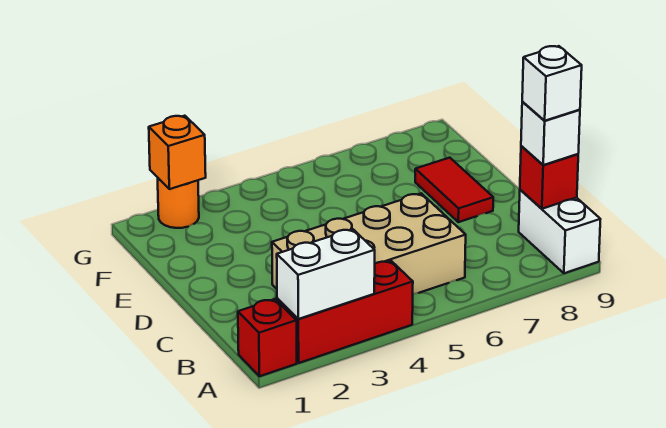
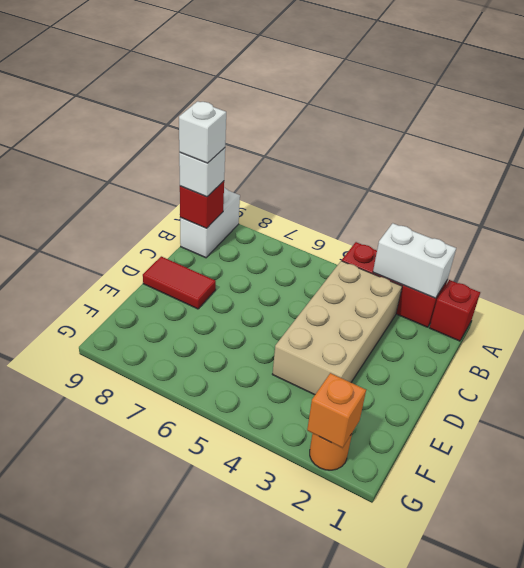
tan 2x4 brick [272,193,466,294] -> tan 2x4 brick turned to [272,261,402,395]
red 1x2 tile [415,158,493,222] -> red 1x2 tile turned to [143,256,216,309]

